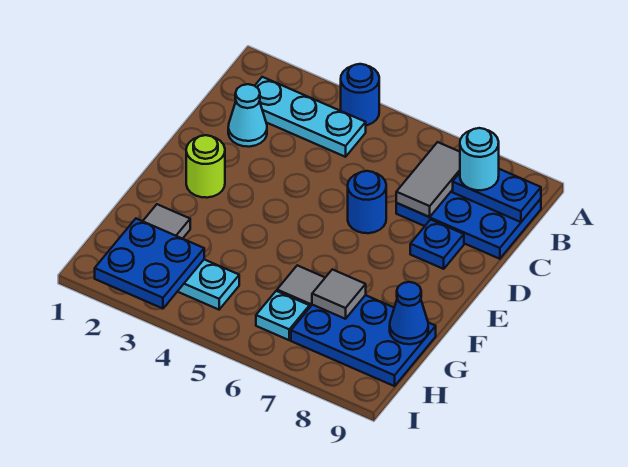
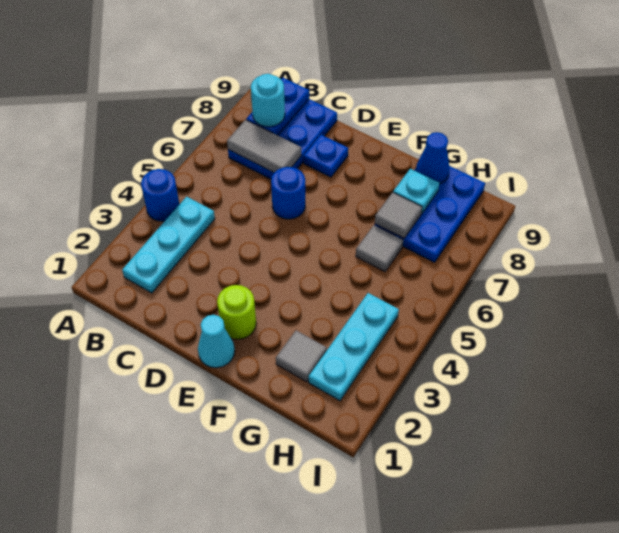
cyan 1x1 cone [228,84,267,147] -> cyan 1x1 cone moved to [198,315,235,368]
blue 2x2 plate [95,219,204,309] -> none
cyan 1x1 plate [256,291,309,340] -> cyan 1x1 plate moved to [393,169,439,214]

